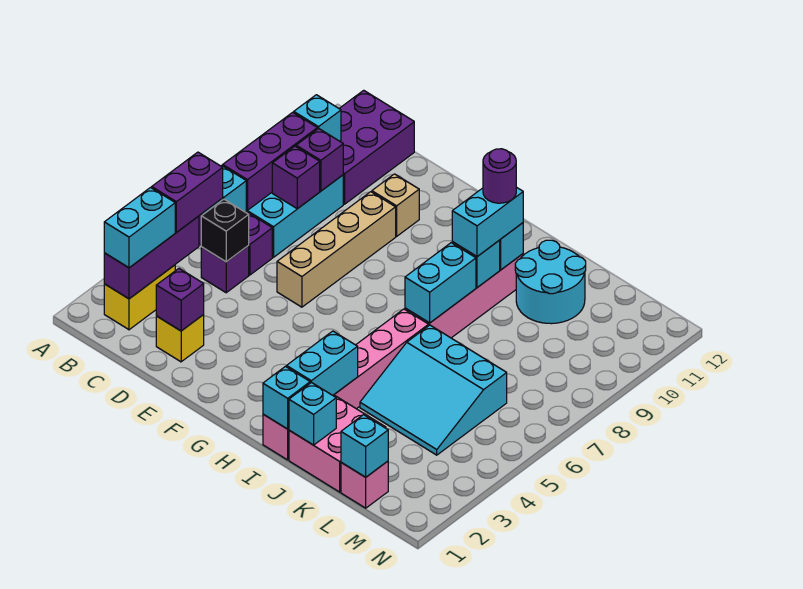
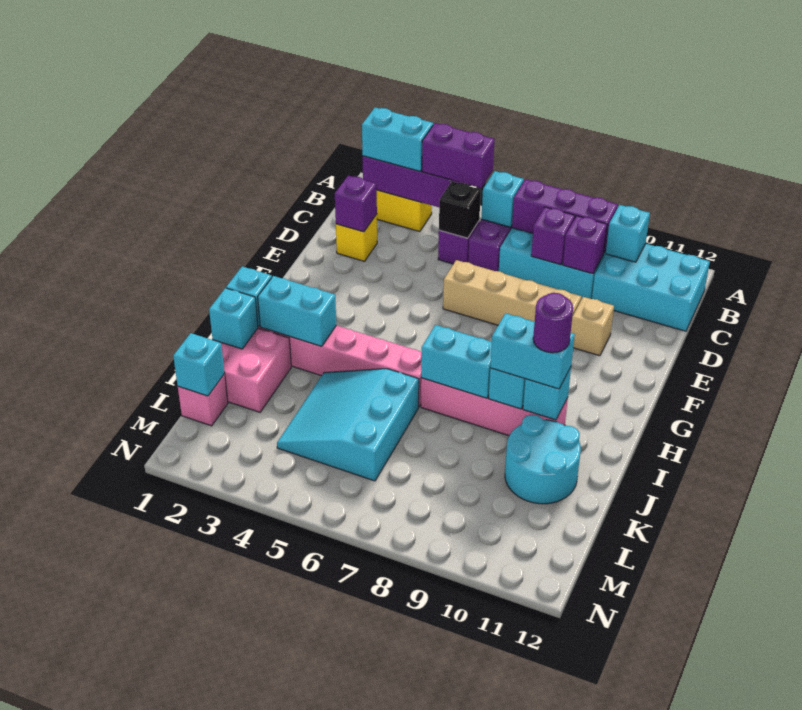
purple 2x3 brick [339,90,414,204] -> cyan 2x3 brick [592,244,710,331]

